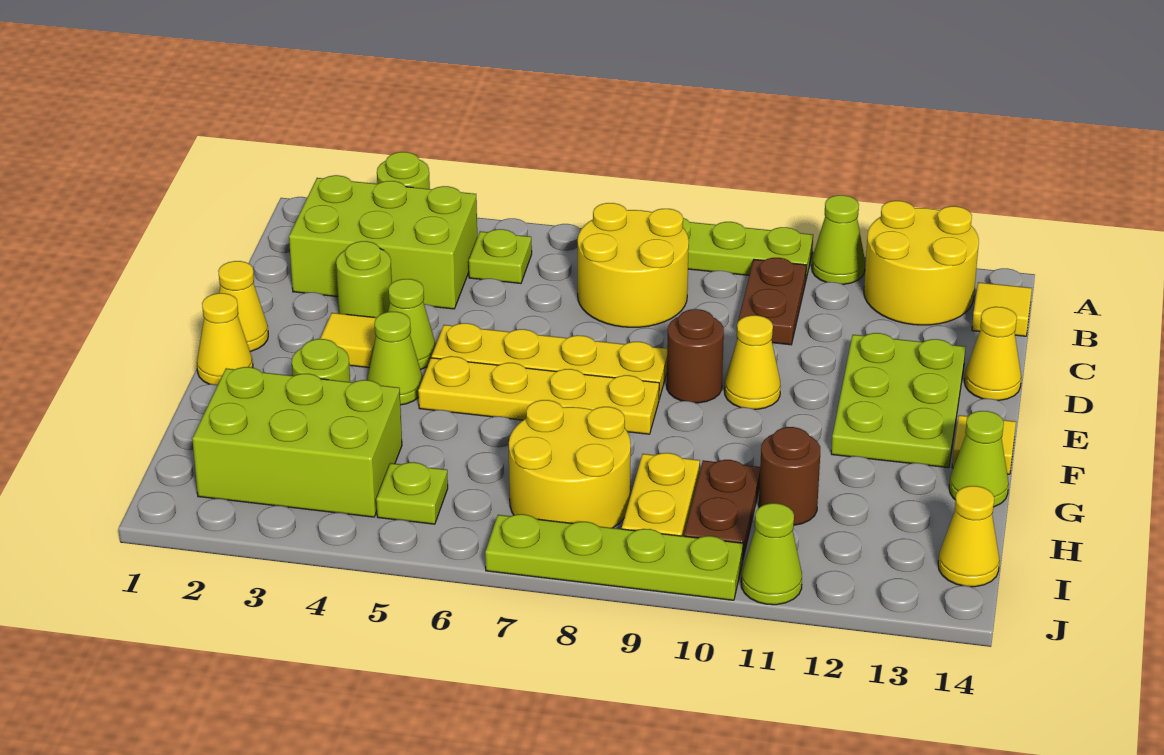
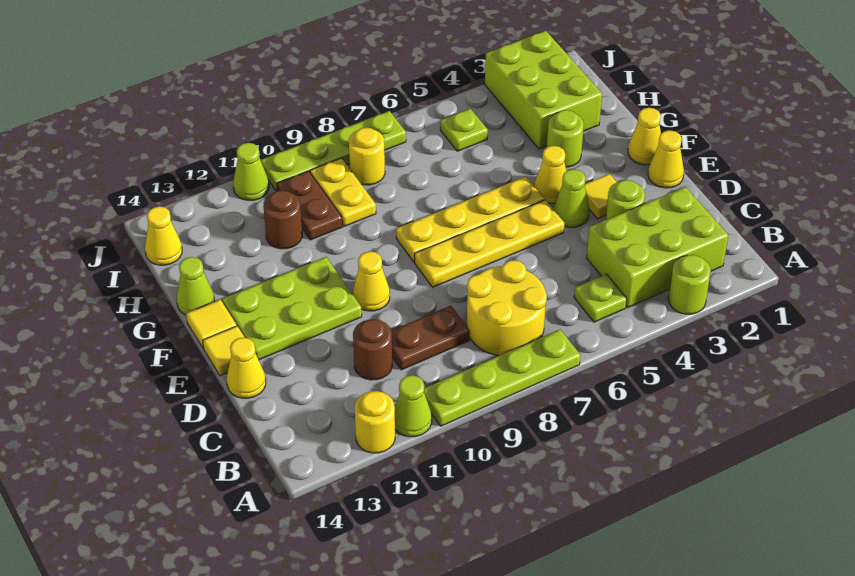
yellow 2x2 round brick [864,201,979,325] -> yellow 1x1 round brick [355,391,395,453]
brown 1x2 plate [738,258,806,345] -> brown 1x2 plate turned to [391,306,470,370]
yellow 1x1 tile [972,282,1032,336] -> yellow 1x1 tile moved to [203,326,245,376]
lime 2x3 plate [831,333,966,468] -> lime 2x3 plate turned to [222,257,362,360]
brown 1x1 round brick [667,309,724,403] -> brown 1x1 round brick moved to [353,319,392,380]
lime 1x1 cone [367,312,423,405] -> yellow 1x1 cone [534,146,566,203]
lime 2x3 brick [192,367,402,517] -> lime 2x3 brick turned to [485,31,602,149]
yellow 2x2 round brick [509,400,631,528] -> yellow 1x1 round brick [349,127,385,185]

